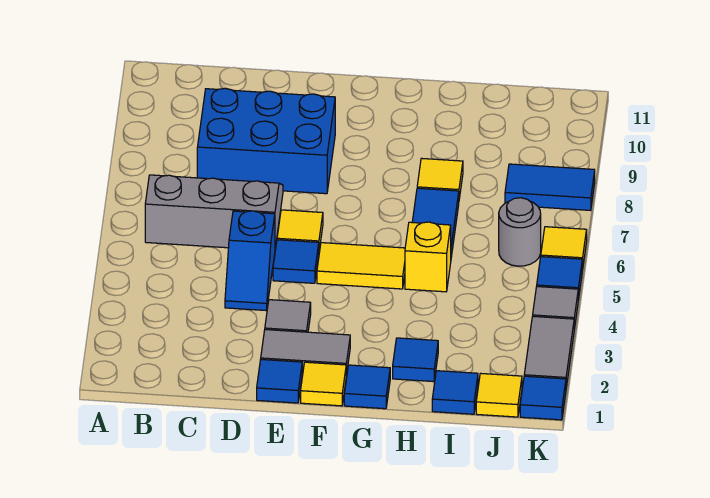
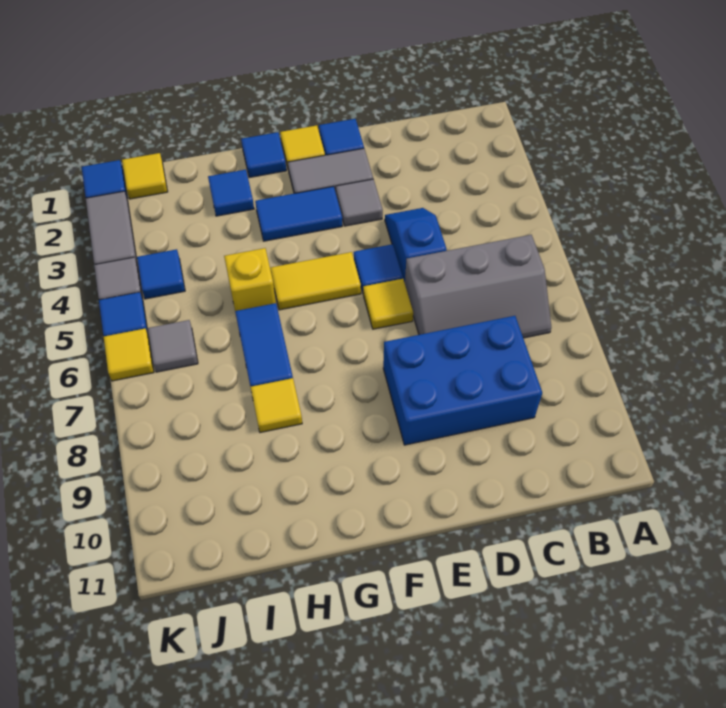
blue 1x1 tile [432,371,478,414] -> blue 1x1 tile moved to [137,249,185,299]
grey 1x1 round brick [499,198,541,266] -> grey 1x1 tile [148,320,198,372]
blue 1x2 tile [505,164,595,210] -> blue 1x2 tile moved to [255,186,342,241]

